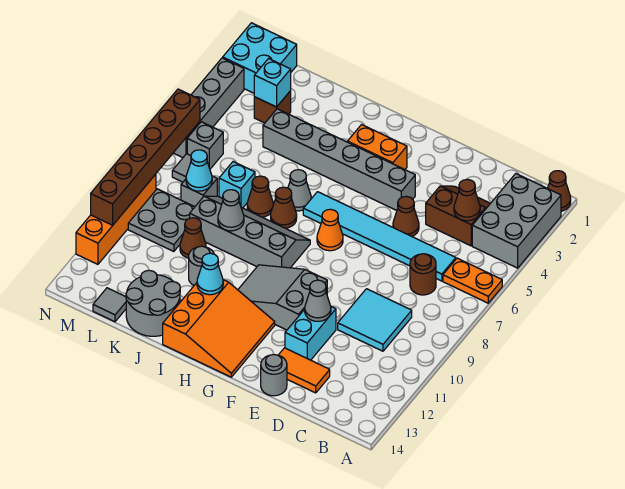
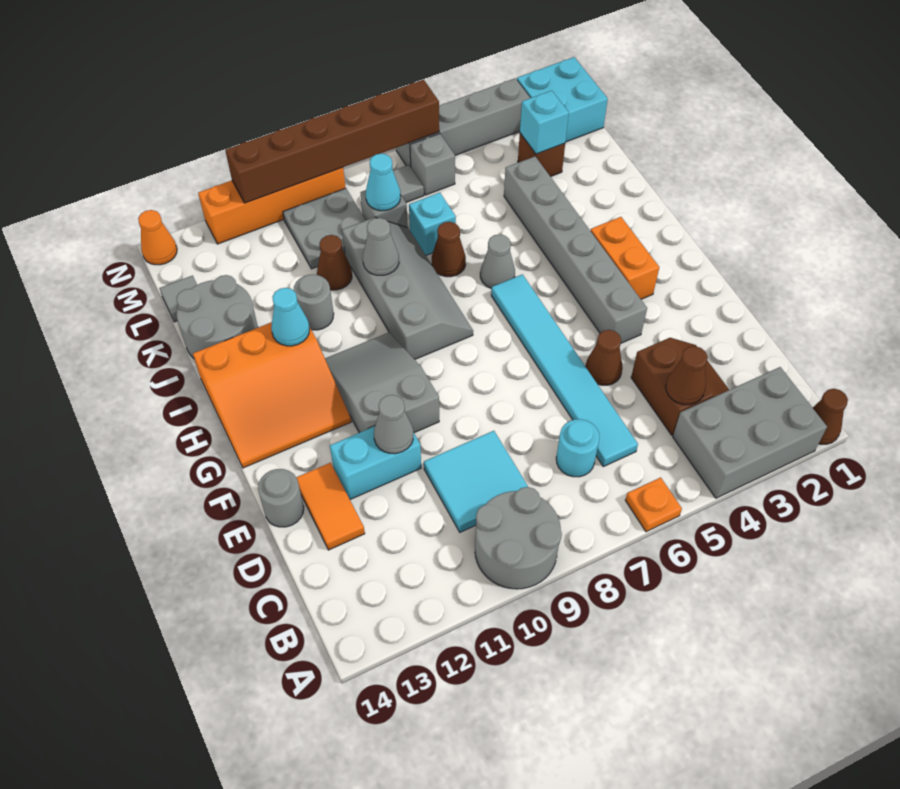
orange 1x2 plate [443,258,502,303] -> orange 1x1 plate [625,477,682,532]
none -> grey 2x2 round brick [475,487,562,589]
brown 1x1 round brick [410,254,436,295] -> cyan 1x1 round brick [556,419,599,477]
orange 1x1 cone [317,209,343,251] -> orange 1x1 cone moved to [138,210,177,265]
brown 1x1 cone [271,187,297,228] -> none

